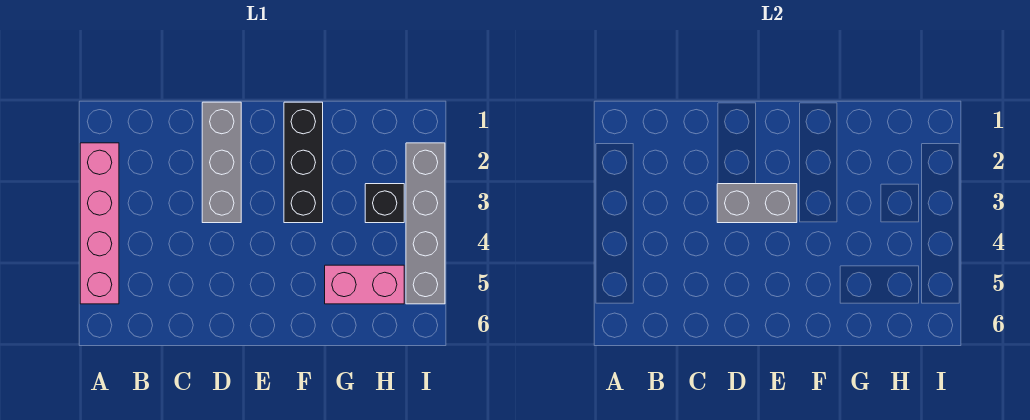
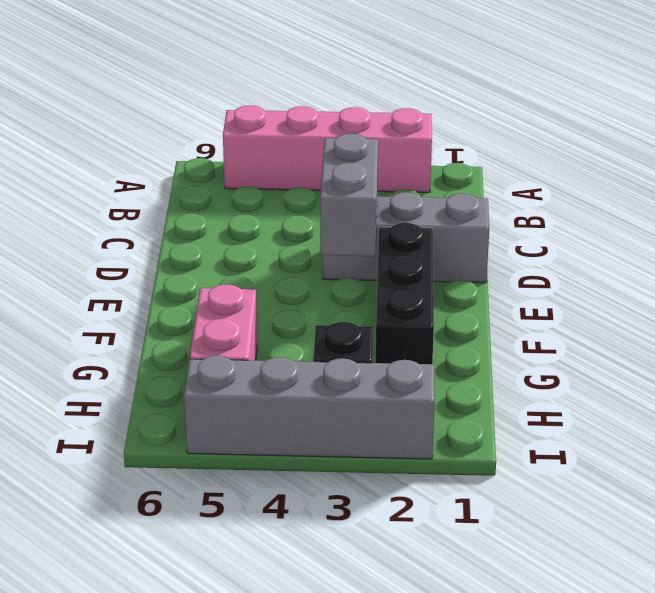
black 1x3 brick [284,102,323,223] -> black 1x3 brick turned to [376,223,434,364]

